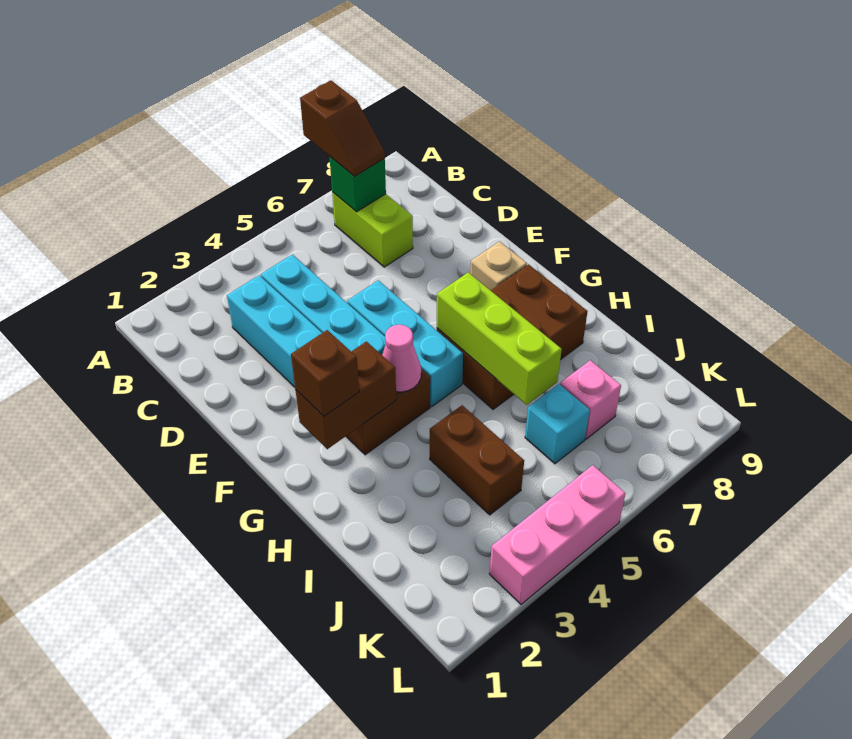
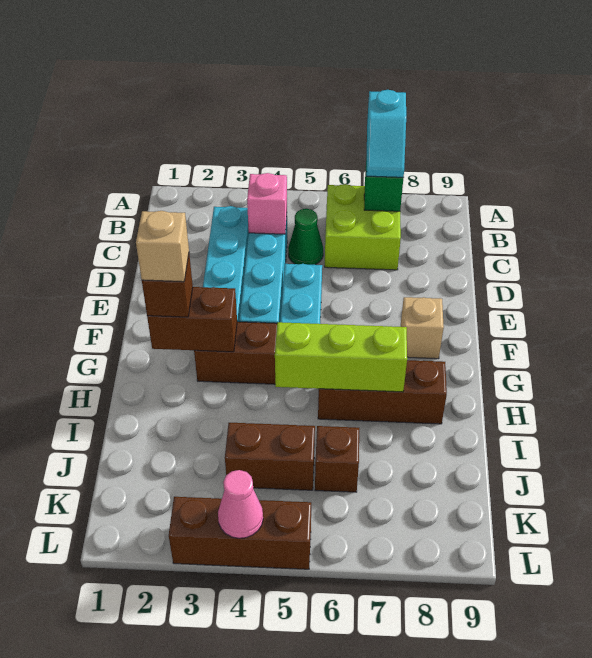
brown 1x2 slope [300,80,385,177] -> cyan 1x2 slope [366,90,406,177]
lime 1x2 brick [332,192,413,267] -> lime 2x2 brick [325,184,401,270]
none -> green 1x1 cone [288,209,323,265]
none -> tan 1x1 brick [136,211,189,282]
pink 1x1 cone [382,325,421,392] -> pink 1x1 cone moved to [218,470,263,538]
brown 2x3 brick [437,264,588,409] -> brown 1x3 brick [318,360,447,424]
lime 1x3 brick [437,272,562,405] -> lime 1x3 brick turned to [275,322,407,392]
brown 1x2 brick [430,405,524,515] -> brown 1x2 brick turned to [225,423,315,490]
cyan 1x1 brick [525,384,590,464] -> brown 1x1 brick [315,426,359,492]
pink 1x1 brick [560,360,621,439] -> pink 1x1 brick moved to [247,173,287,234]
pink 1x3 brick [489,465,626,604] -> brown 1x3 brick [169,497,311,569]

